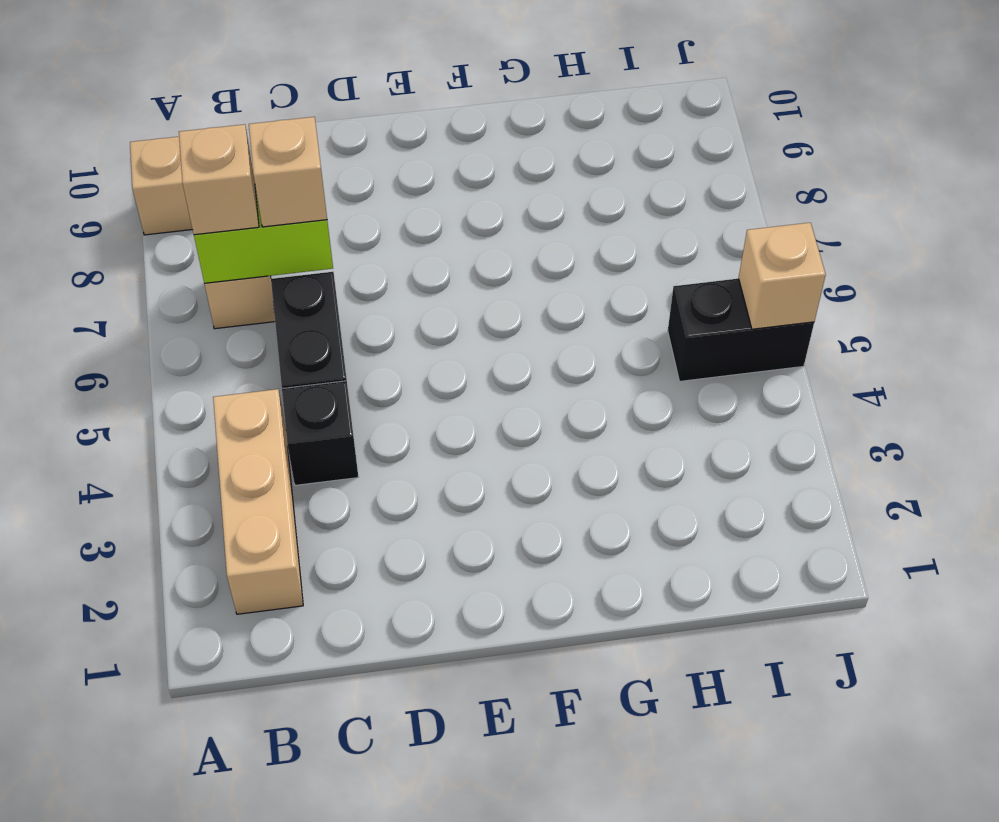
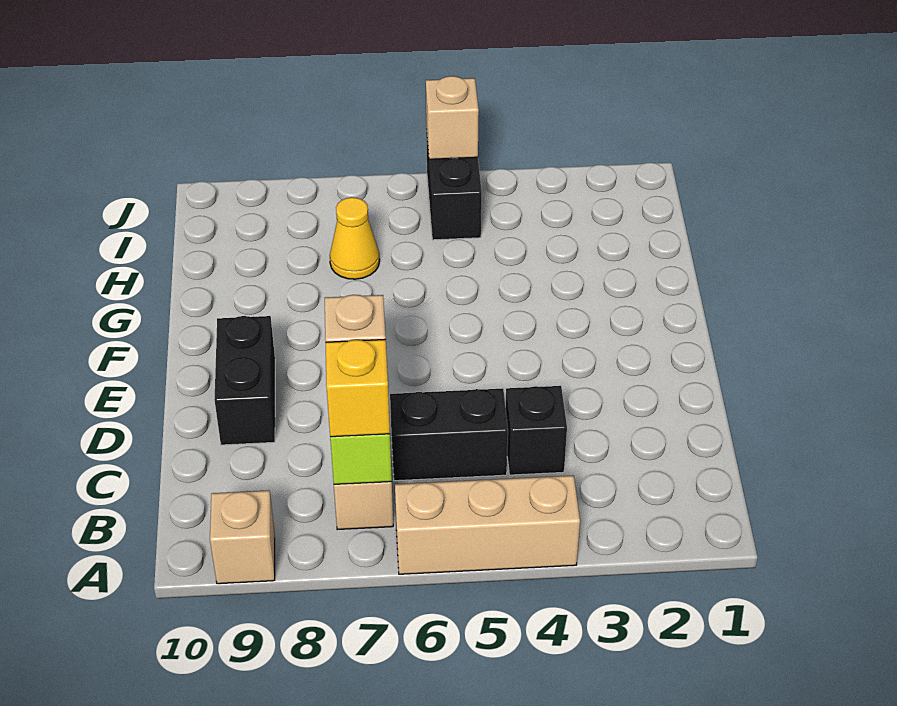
tan 1x3 brick [213,389,303,614] -> tan 1x3 brick moved to [395,476,580,574]
tan 1x1 brick [179,124,259,235] -> yellow 1x1 brick [326,339,390,437]
none -> black 1x2 brick [214,316,275,445]
none -> yellow 1x1 cone [330,197,380,279]

